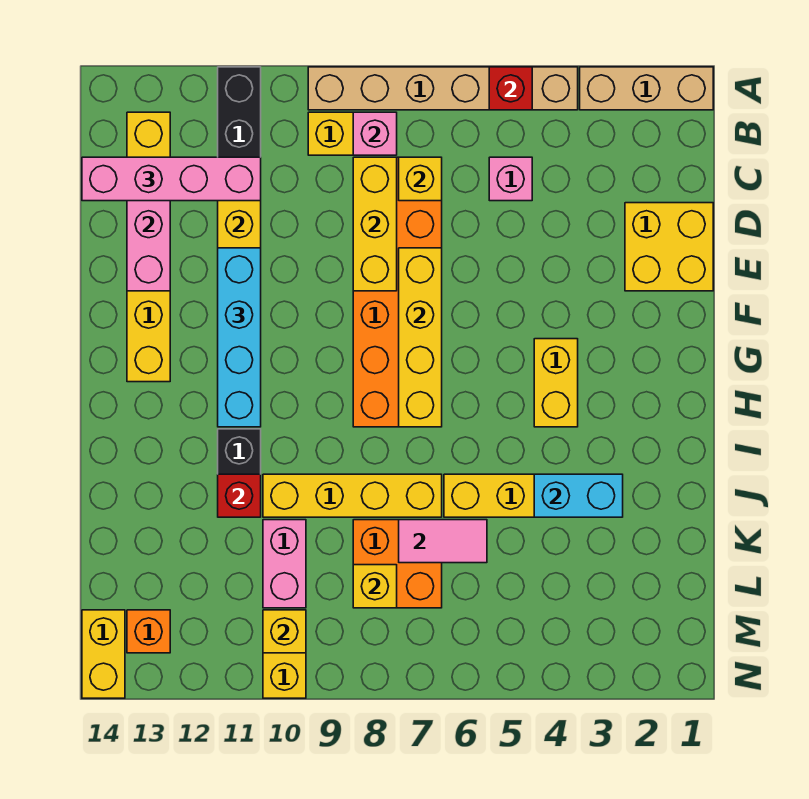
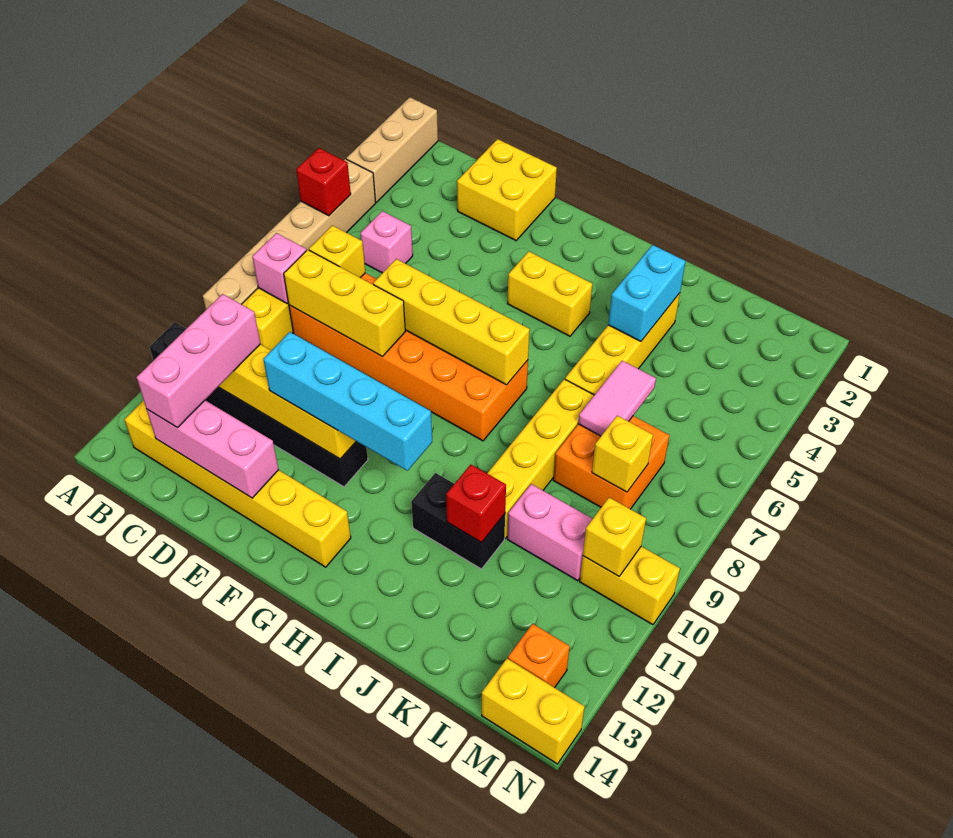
pink 1x4 brick [82,157,261,201] -> pink 1x3 brick [137,294,260,428]

